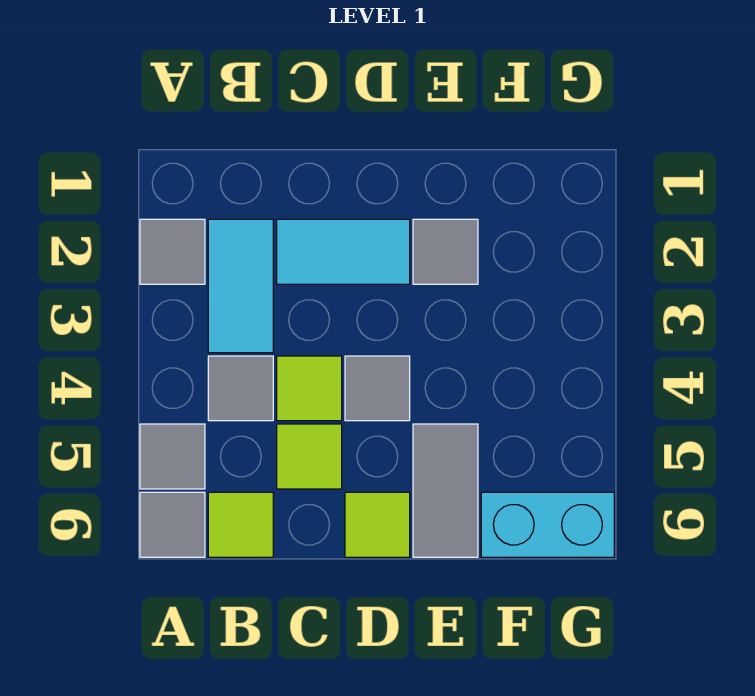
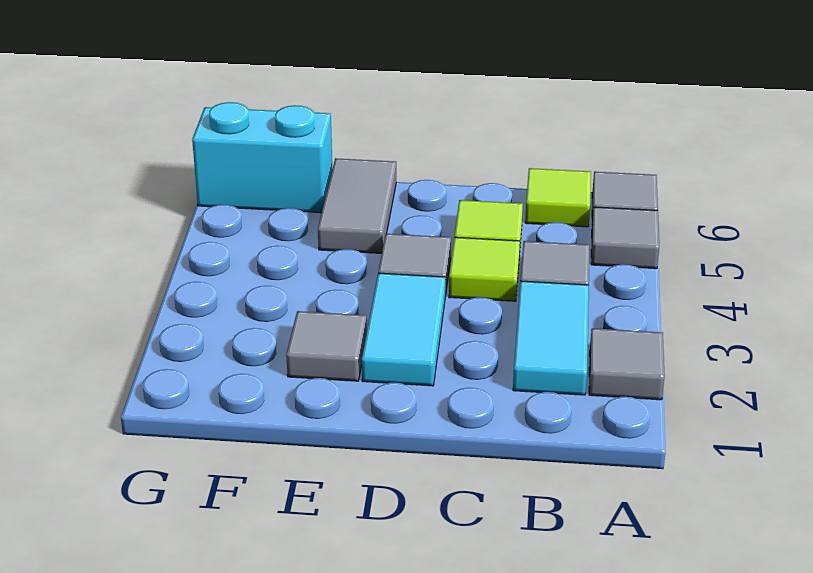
cyan 1x2 tile [277,219,410,284] -> cyan 1x2 tile turned to [362,273,446,386]
lime 1x1 tile [345,492,410,557] -> none

